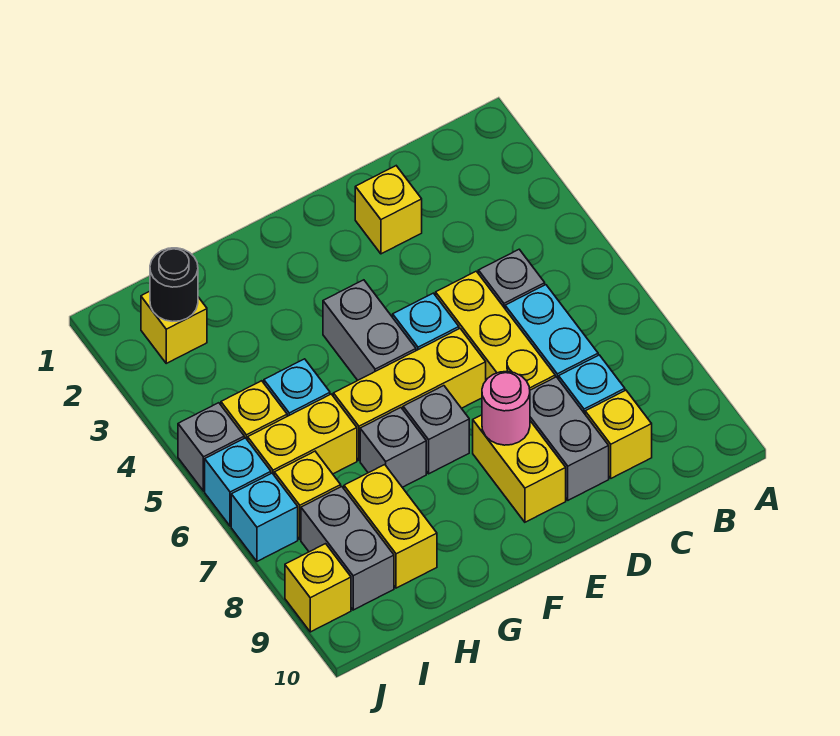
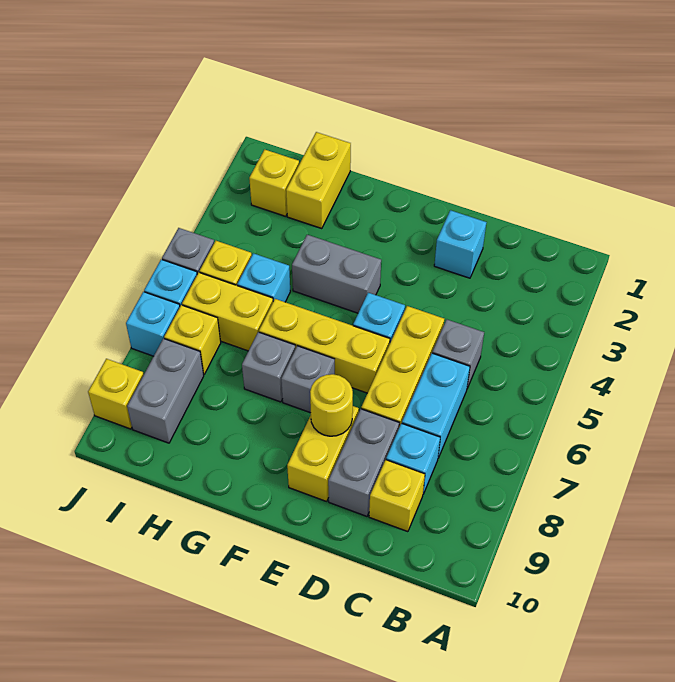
yellow 1x1 brick [355,166,422,254] -> cyan 1x1 brick [434,210,486,278]
pink 1x1 round brick [482,372,530,445] -> yellow 1x1 round brick [310,374,353,436]
grey 1x2 brick [323,280,416,380] -> grey 1x2 brick turned to [292,235,381,313]
yellow 1x2 brick [344,465,437,588] -> yellow 1x2 brick moved to [286,132,351,229]
black 1x1 round brick [150,248,198,322] -> none

